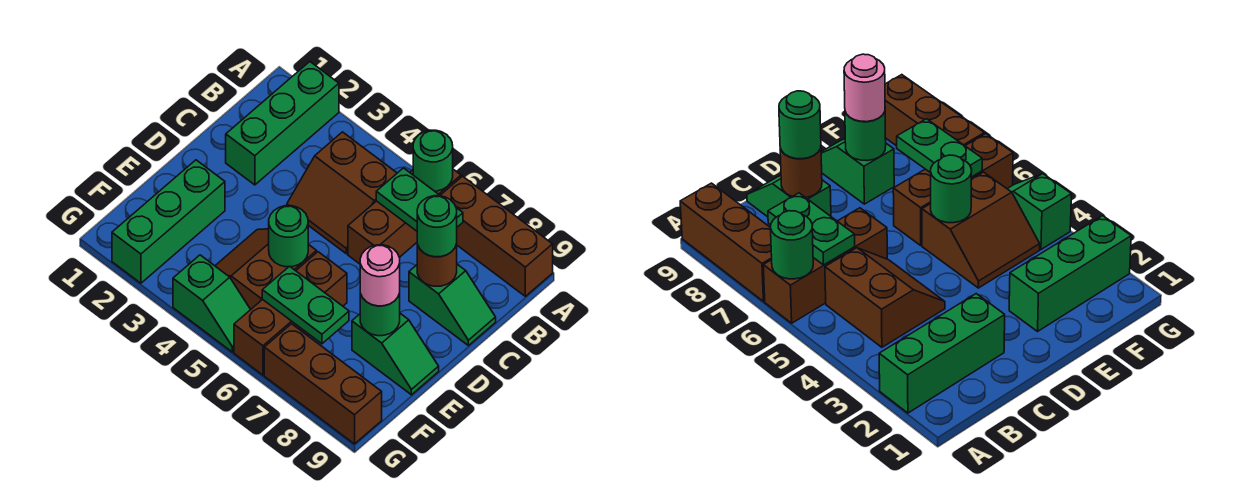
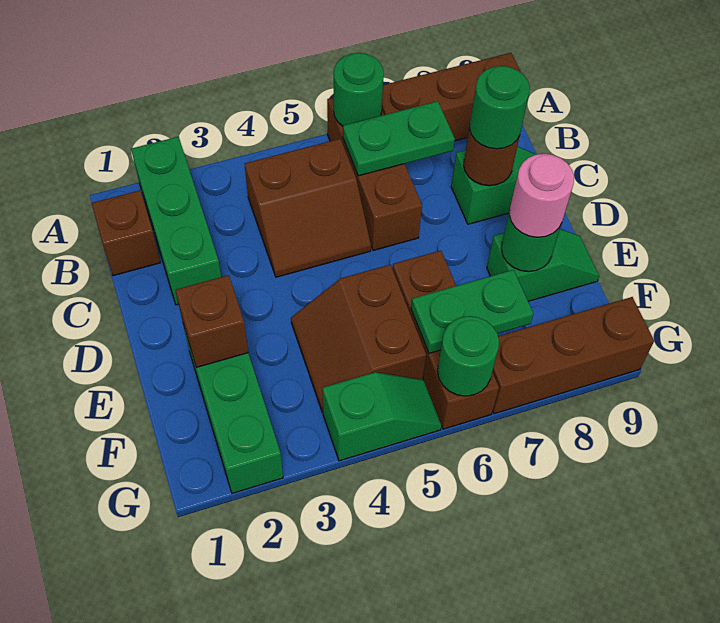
none -> brown 1x1 brick [92,190,160,276]
none -> brown 1x1 brick [175,275,248,367]
green 1x1 round brick [269,206,308,267] -> green 1x1 round brick moved to [437,316,499,396]

